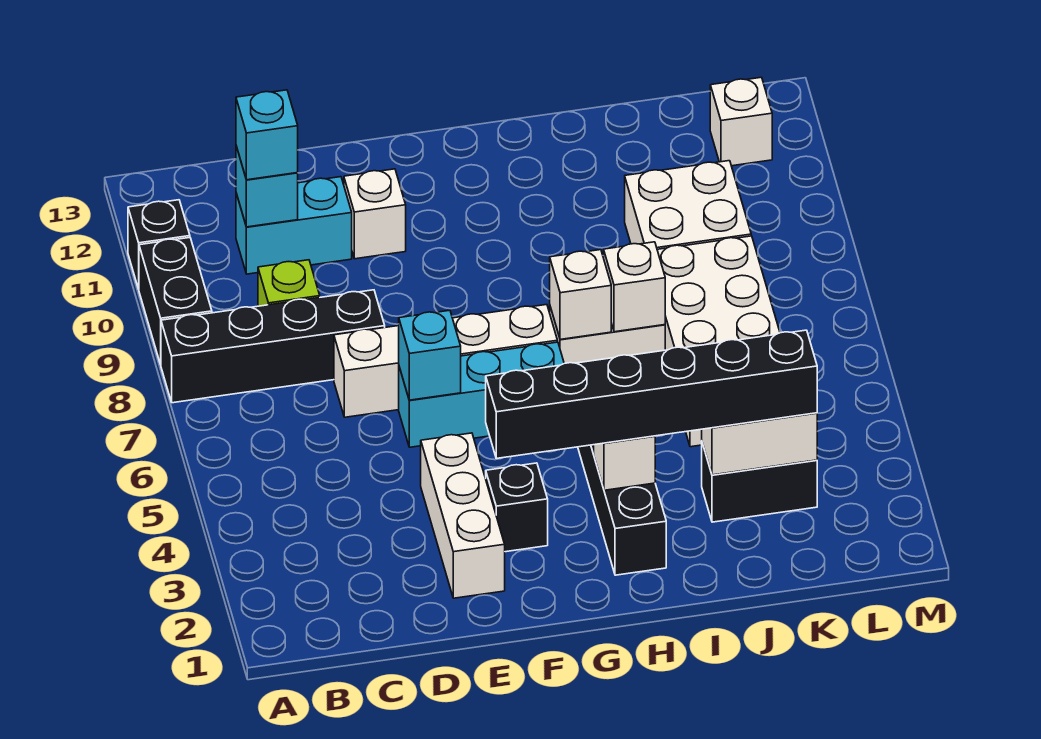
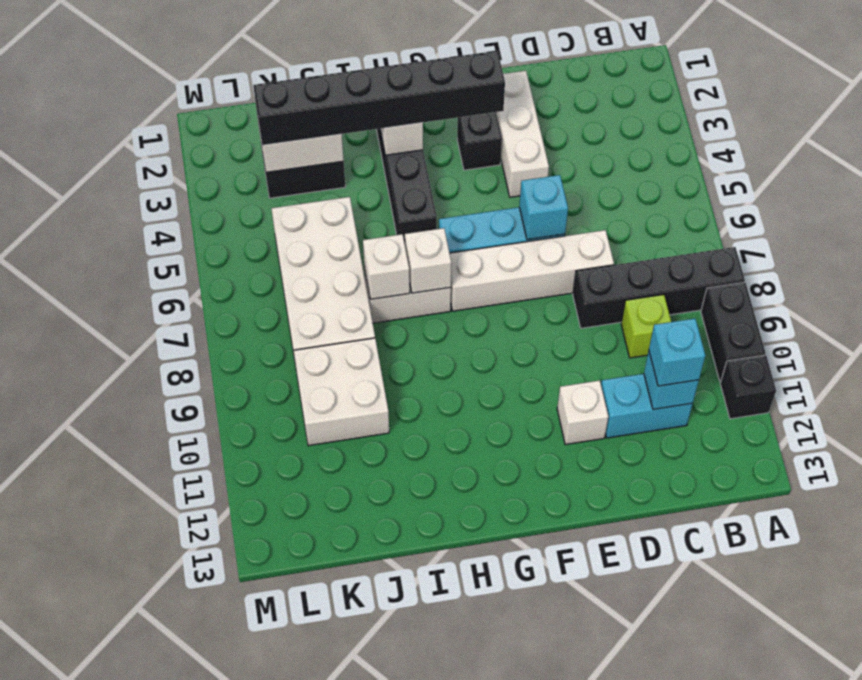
white 1x1 brick [710,77,772,166] -> none

